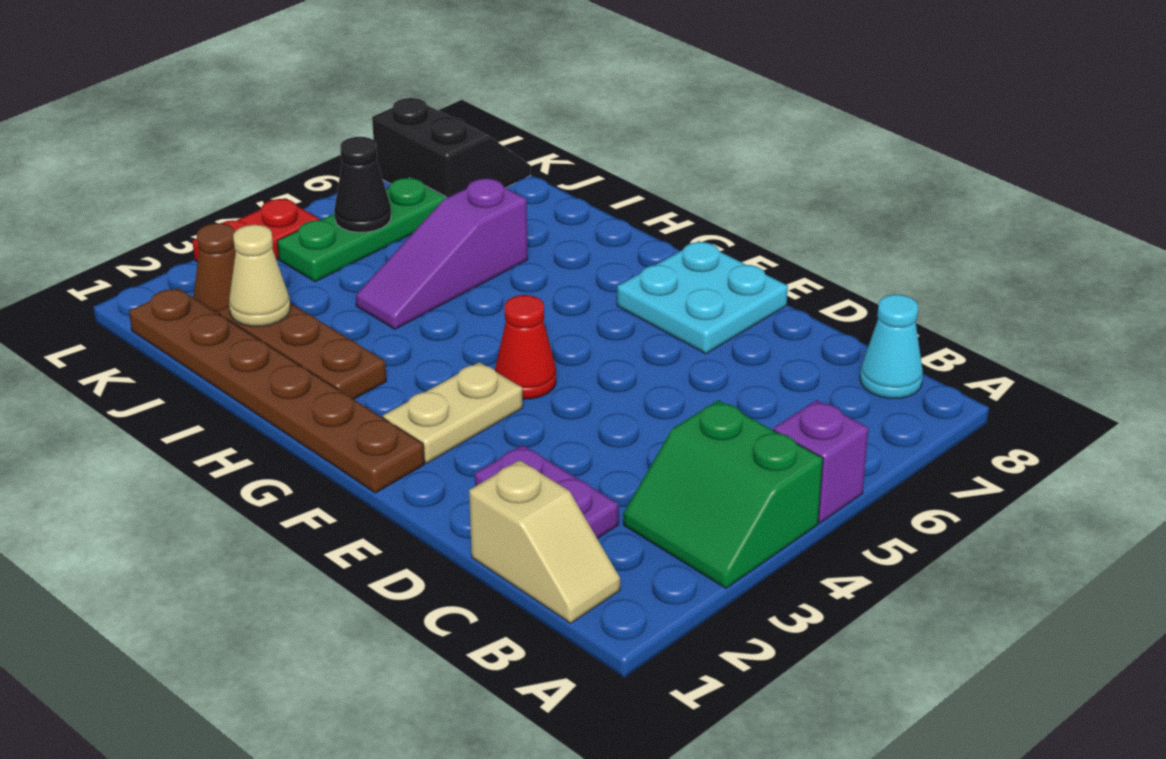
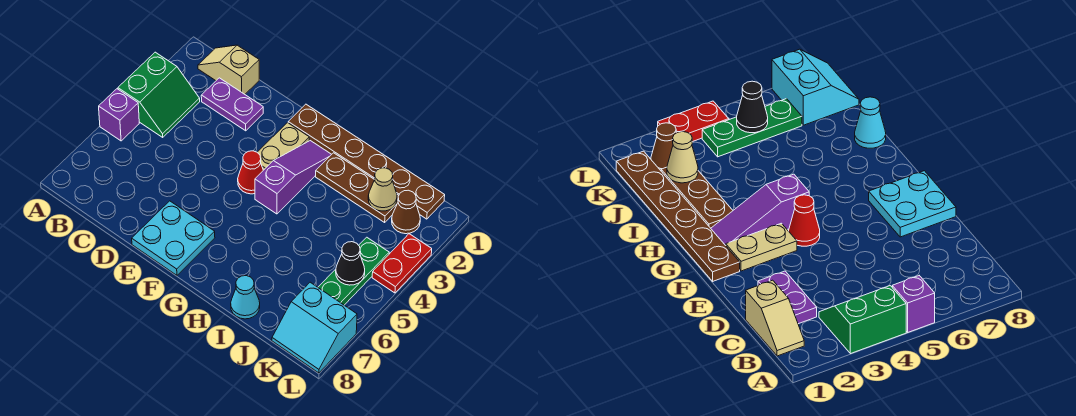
green 2x2 slope [623,400,823,588] -> green 2x2 slope turned to [118,52,200,137]
cyan 1x1 cone [860,294,923,398] -> cyan 1x1 cone moved to [231,276,260,319]
purple 1x3 slope [356,179,528,329] -> purple 1x3 slope moved to [255,141,332,214]
black 2x2 slope [372,98,530,198] -> cyan 2x2 slope [272,282,357,373]

